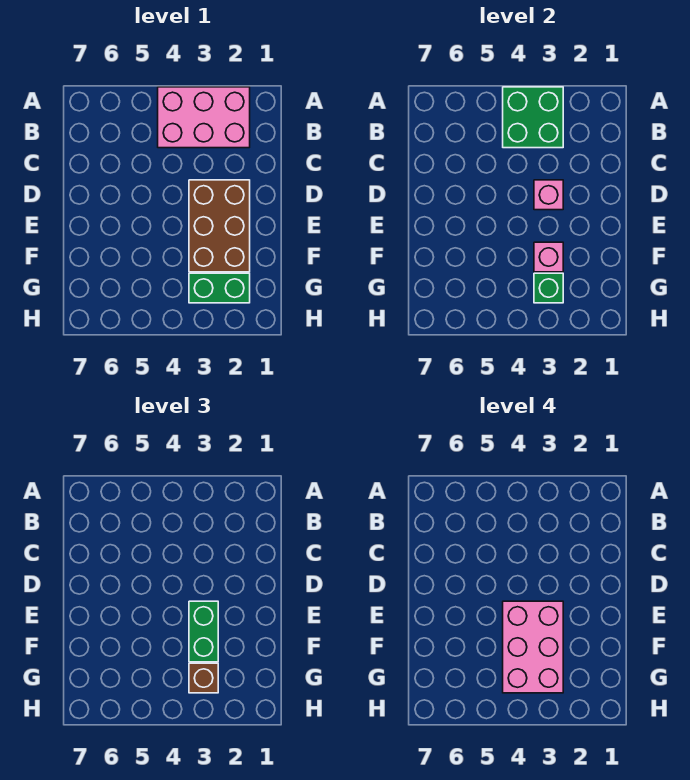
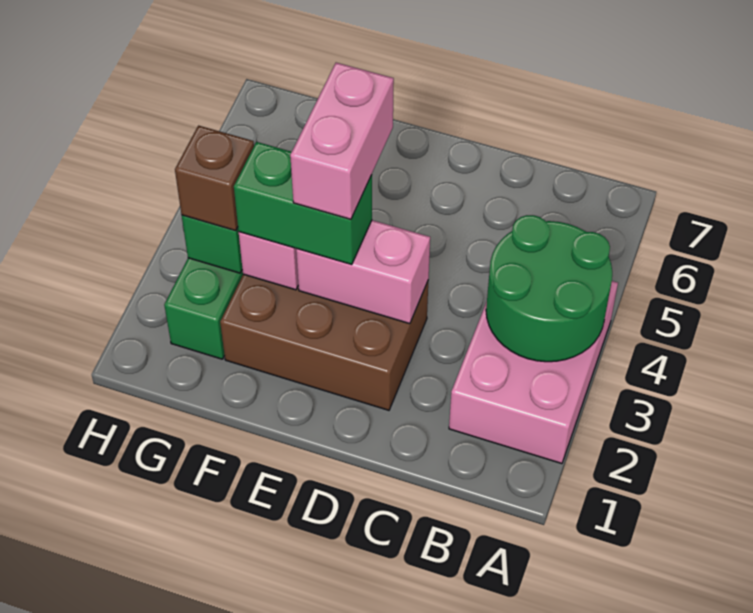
green 2x2 brick [503,87,563,148] -> green 2x2 round brick [486,215,612,362]
pink 1x1 brick [534,180,563,210] -> pink 1x2 brick [296,220,430,324]
pink 2x3 brick [503,601,563,693] -> pink 1x2 brick [290,63,394,219]

